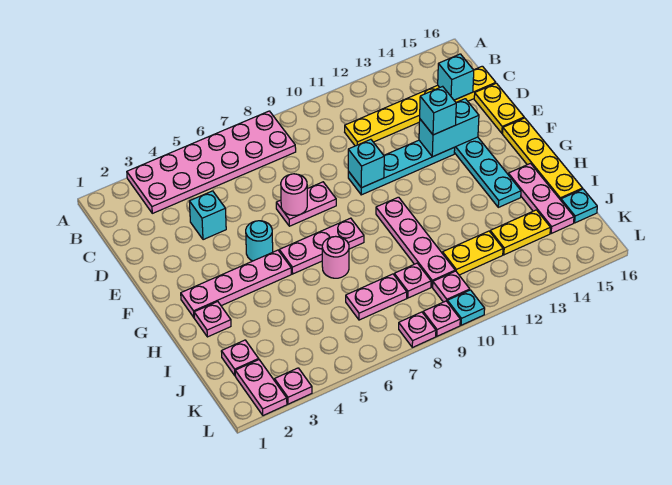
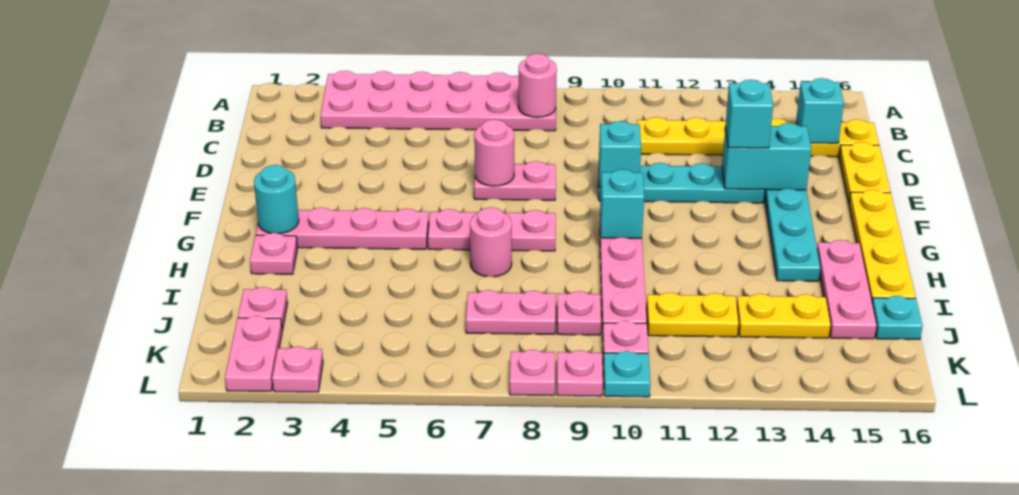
none -> pink 1x1 round brick [518,54,557,117]
cyan 1x1 brick [189,191,226,240] -> cyan 1x1 brick moved to [600,169,644,238]
cyan 1x1 round brick [246,221,273,261] -> cyan 1x1 round brick moved to [254,165,299,233]

